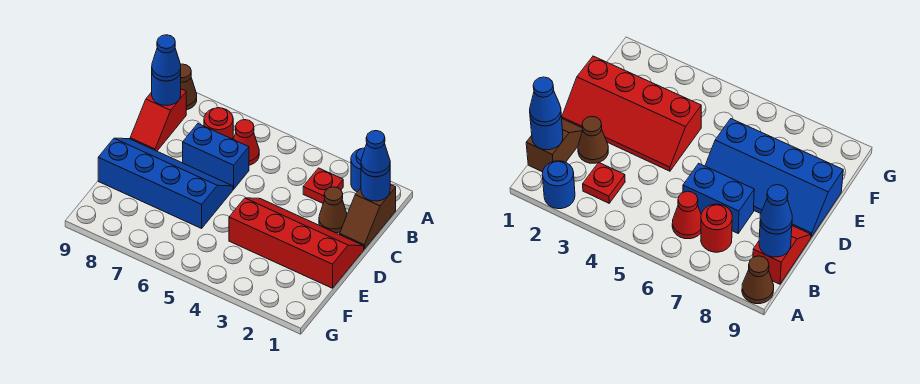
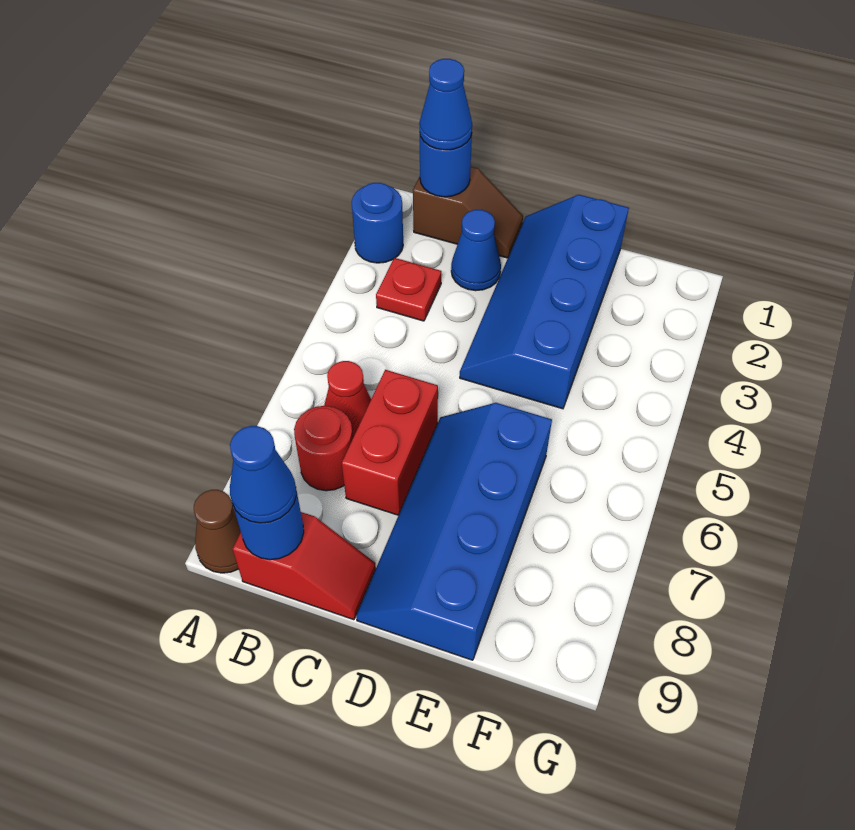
brown 1x1 cone [319,187,347,233] -> blue 1x1 cone [451,210,501,291]
blue 1x2 brick [183,124,249,189] -> red 1x2 brick [342,370,438,515]
red 2x4 slope [229,198,364,288] -> blue 2x4 slope [460,195,629,409]

